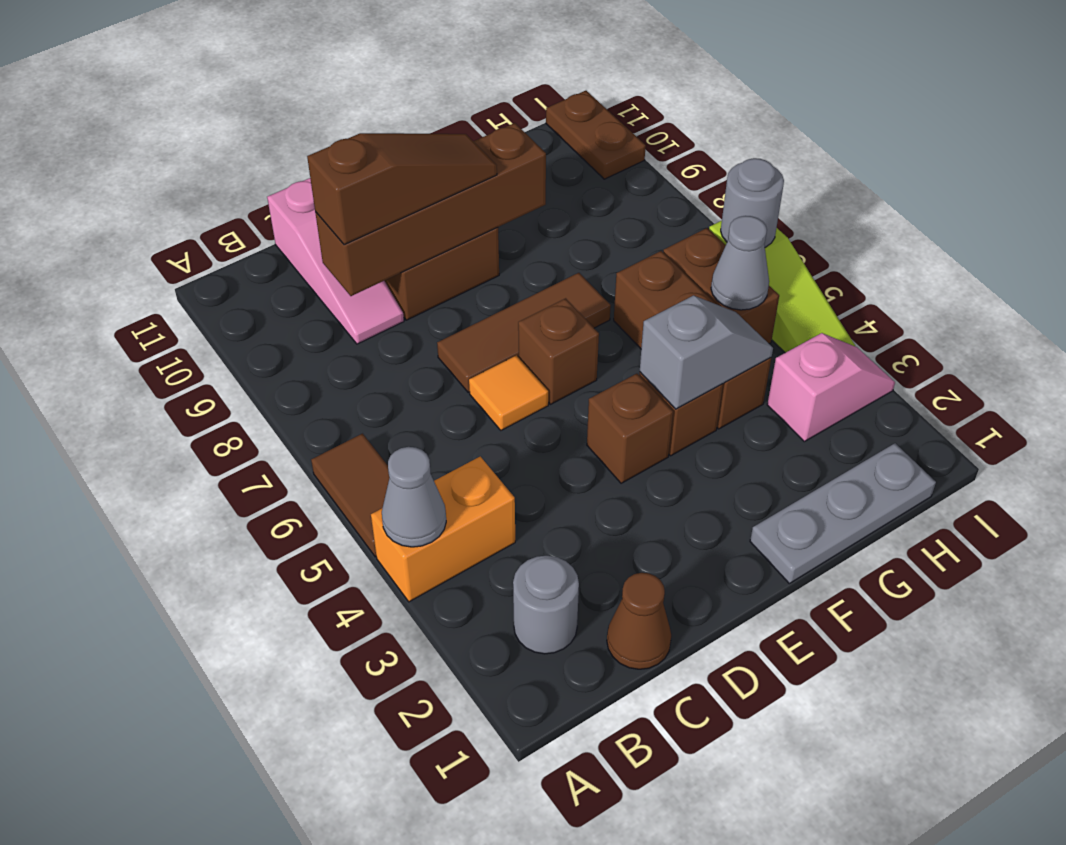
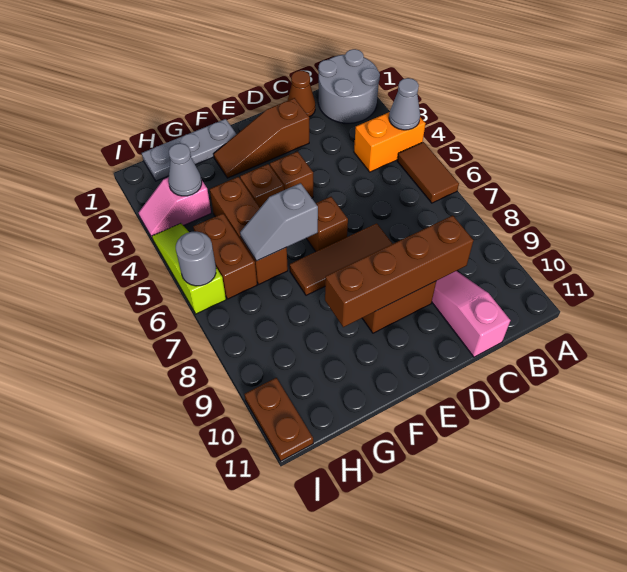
grey 1x1 round brick [513,556,579,654] -> grey 2x2 round brick [318,49,380,123]
brown 1x3 slope [307,133,497,245] -> brown 1x3 slope moved to [214,98,309,178]
orange 1x1 tile [469,355,548,430] -> none
grey 1x2 slope [640,296,773,409] -> grey 1x2 slope moved to [240,183,318,261]
grey 1x1 cone [711,216,769,310] -> grey 1x1 cone moved to [168,143,202,196]

